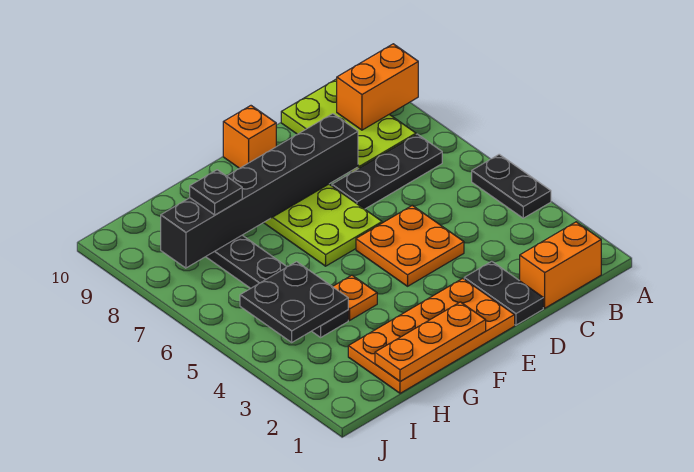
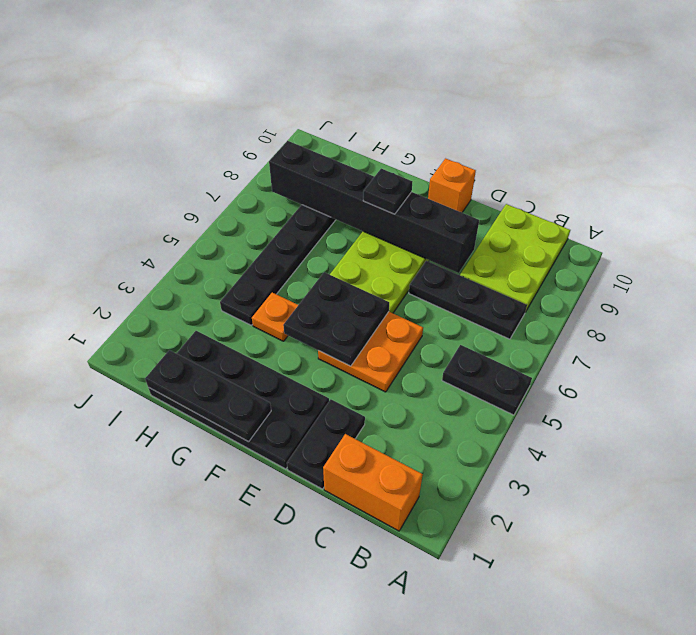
black 1x2 plate [472,154,551,218] -> black 1x2 plate turned to [442,345,532,415]
orange 1x2 brick [337,44,418,130] -> none
orange 2x4 plate [348,278,515,393] -> black 2x4 plate [148,331,329,469]
orange 1x3 plate [375,302,486,382] -> black 1x3 plate [145,350,271,442]
black 2x2 plate [240,262,348,342] -> black 2x2 plate moved to [283,272,389,366]
black 1x1 plate [190,170,242,215] -> black 1x1 plate moved to [363,169,412,214]

